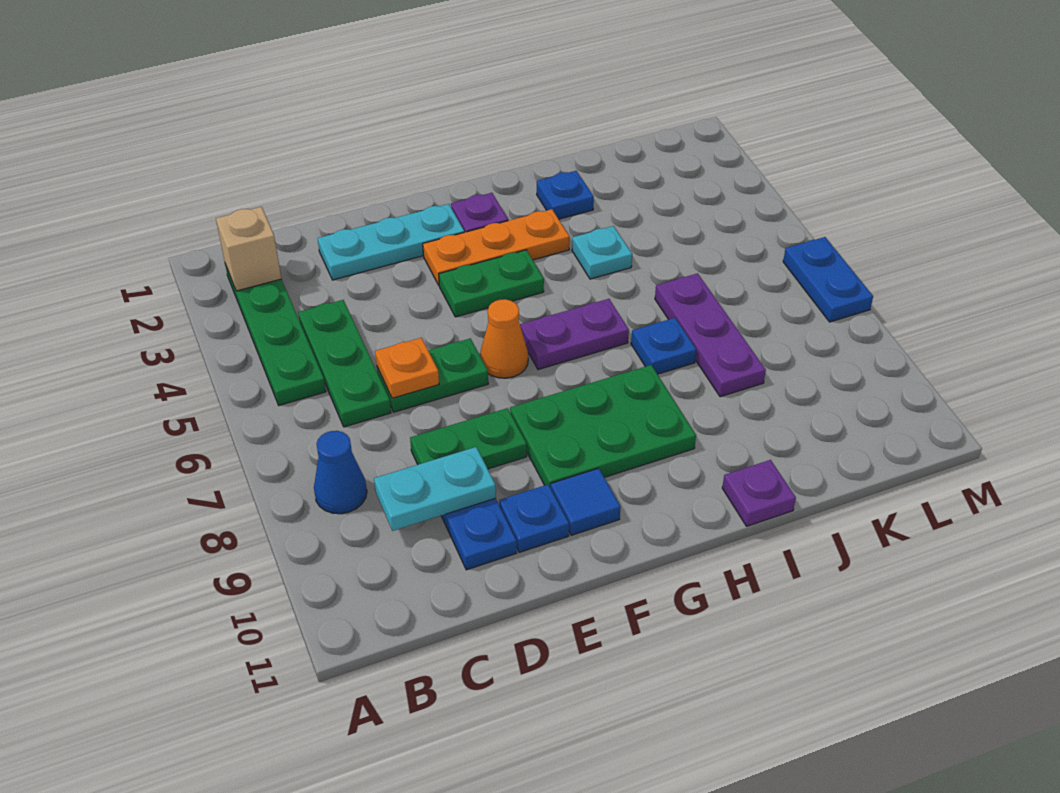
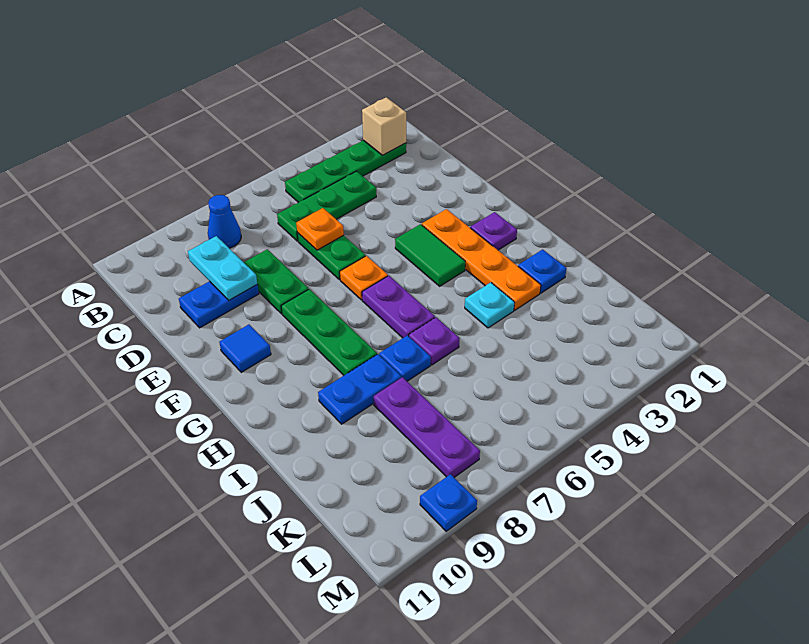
cyan 1x3 plate [318,204,464,280] -> none
blue 1x1 plate [499,485,569,553] -> blue 1x1 plate moved to [420,474,477,531]
orange 1x3 plate [423,209,570,285] -> orange 1x4 plate [422,209,541,310]
green 1x2 plate [439,250,544,317] -> green 1x2 tile [395,224,465,286]
orange 1x1 cone [480,299,528,378] -> orange 1x1 plate [340,256,388,300]
green 2x3 plate [510,365,696,488] -> green 1x3 plate [281,289,377,375]
purple 1x1 plate [722,460,796,526] -> purple 1x1 plate moved to [409,317,460,365]
purple 1x3 plate [655,273,766,397] -> purple 1x3 plate turned to [374,377,480,477]
blue 1x2 plate [783,237,873,322] -> blue 1x2 plate moved to [318,354,401,424]

